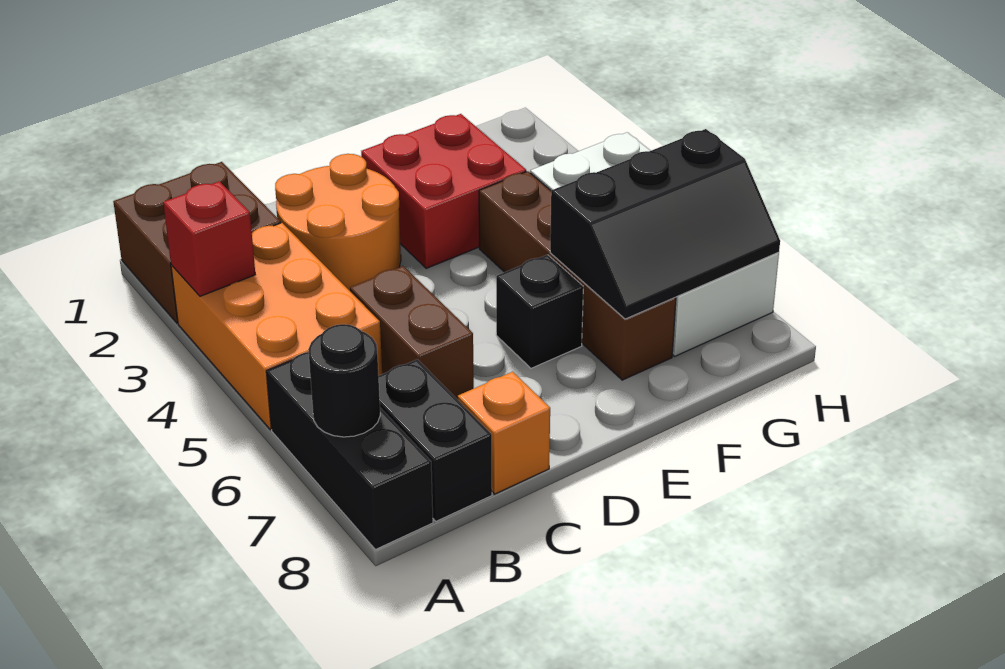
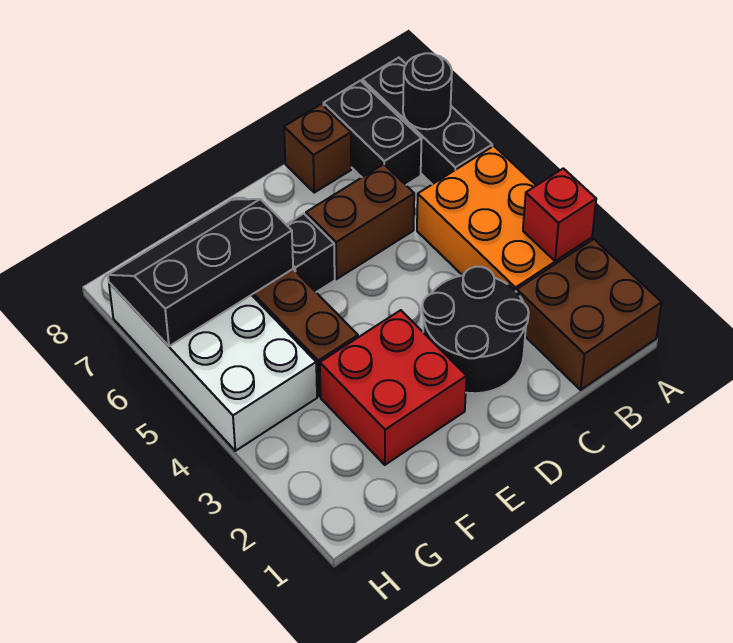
orange 2x2 round brick [275,154,401,291] -> black 2x2 round brick [422,267,529,393]
brown 1x2 brick [350,266,474,400] -> brown 1x2 brick turned to [306,164,414,279]
orange 1x1 brick [458,372,550,494] -> brown 1x1 brick [284,104,351,193]

